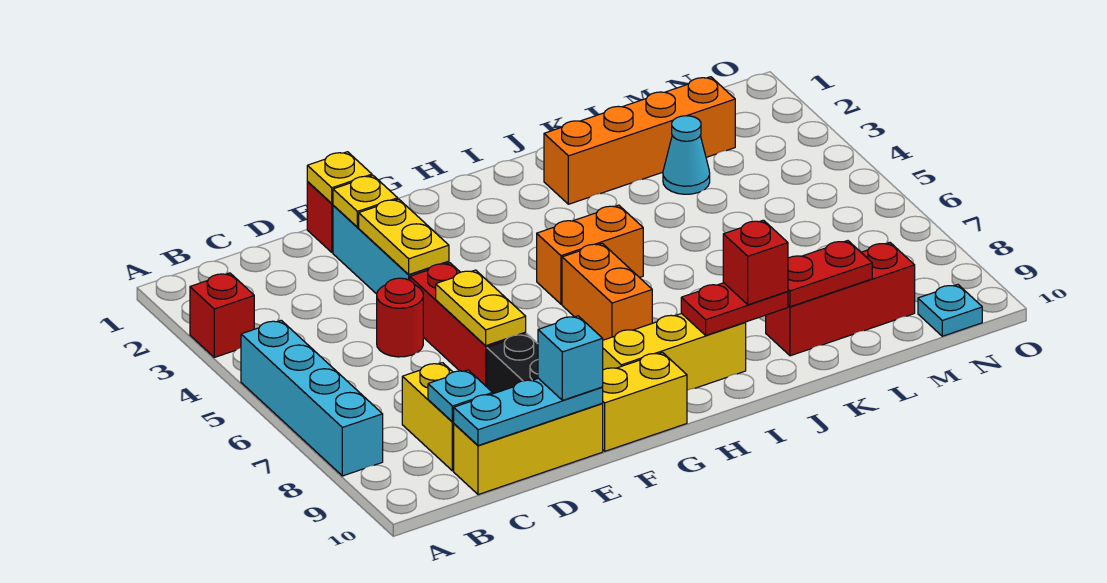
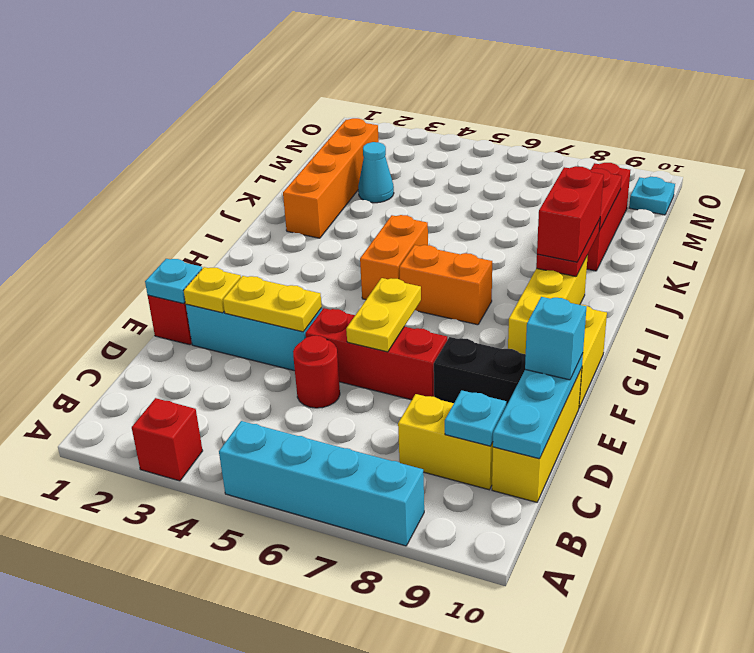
yellow 1x1 plate [307,152,372,203] -> cyan 1x1 plate [145,259,202,303]
yellow 1x2 plate [436,270,526,346] -> yellow 1x2 plate turned to [346,278,421,352]
red 1x1 brick [723,220,788,305] -> red 1x2 brick [537,166,604,262]

